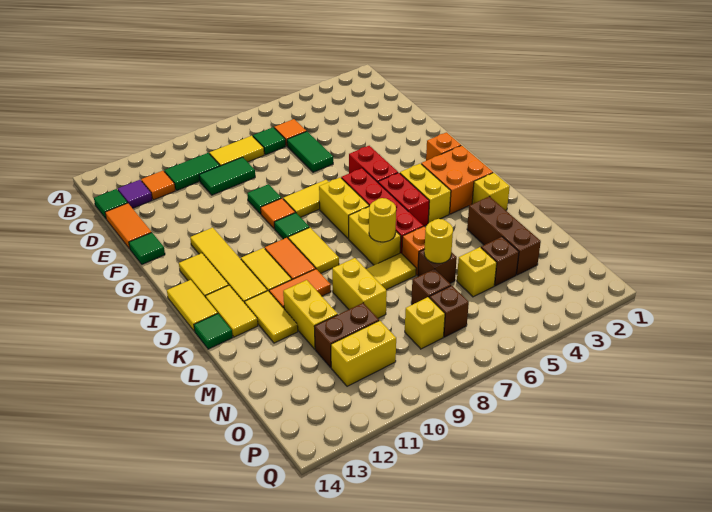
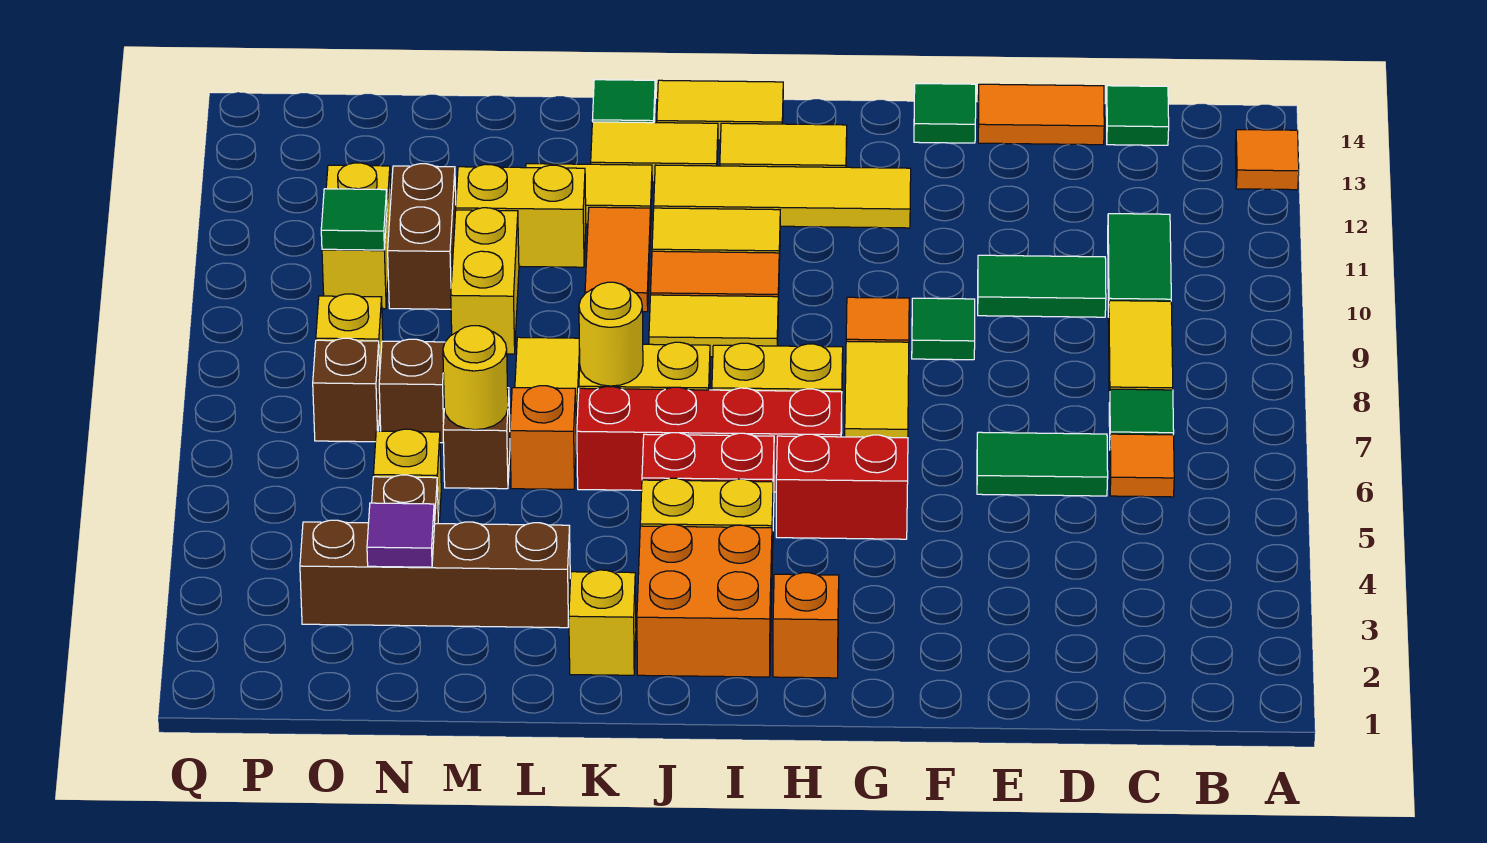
orange 1x1 tile [141,171,175,200] -> orange 1x1 tile moved to [1235,130,1299,190]
purple 1x1 tile [118,180,152,208] -> purple 1x1 tile moved to [367,503,435,567]
green 1x2 tile [199,157,255,195] -> green 1x2 tile turned to [978,255,1106,317]
green 1x1 tile [274,213,309,239] -> green 1x1 tile moved to [321,189,387,250]
brown 1x3 brick [467,196,541,275] -> brown 1x4 brick [300,520,570,628]
yellow 1x2 brick [332,258,387,318] -> yellow 1x2 brick turned to [451,208,519,354]

